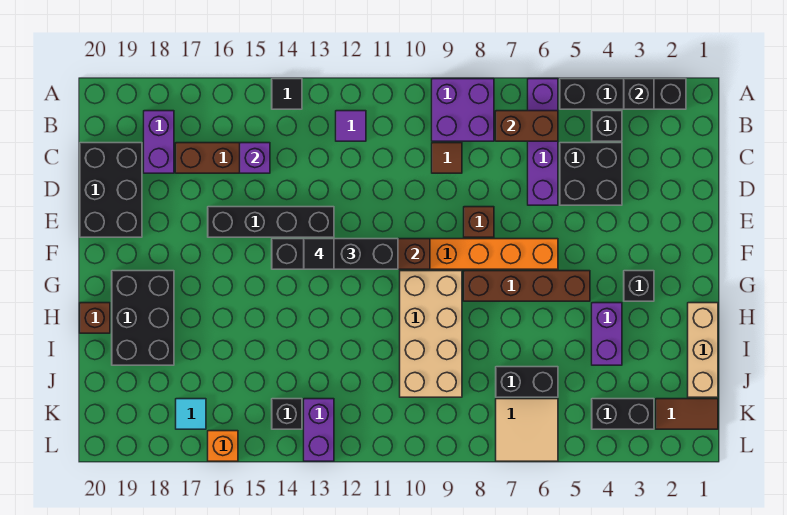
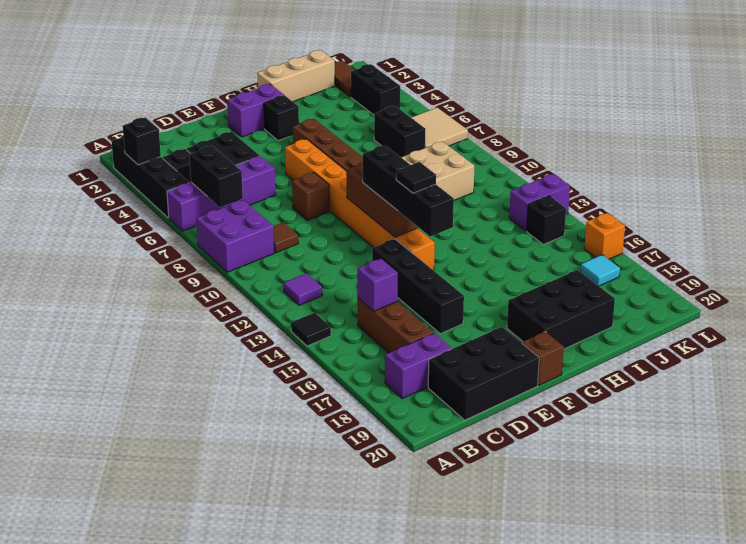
brown 1x2 brick [496,111,558,141] -> black 1x2 brick [189,146,243,207]
purple 1x2 brick [592,303,622,365] -> purple 1x2 brick moved to [227,84,284,137]
brown 1x1 brick [80,303,110,333] -> brown 1x1 brick moved to [522,332,564,385]

